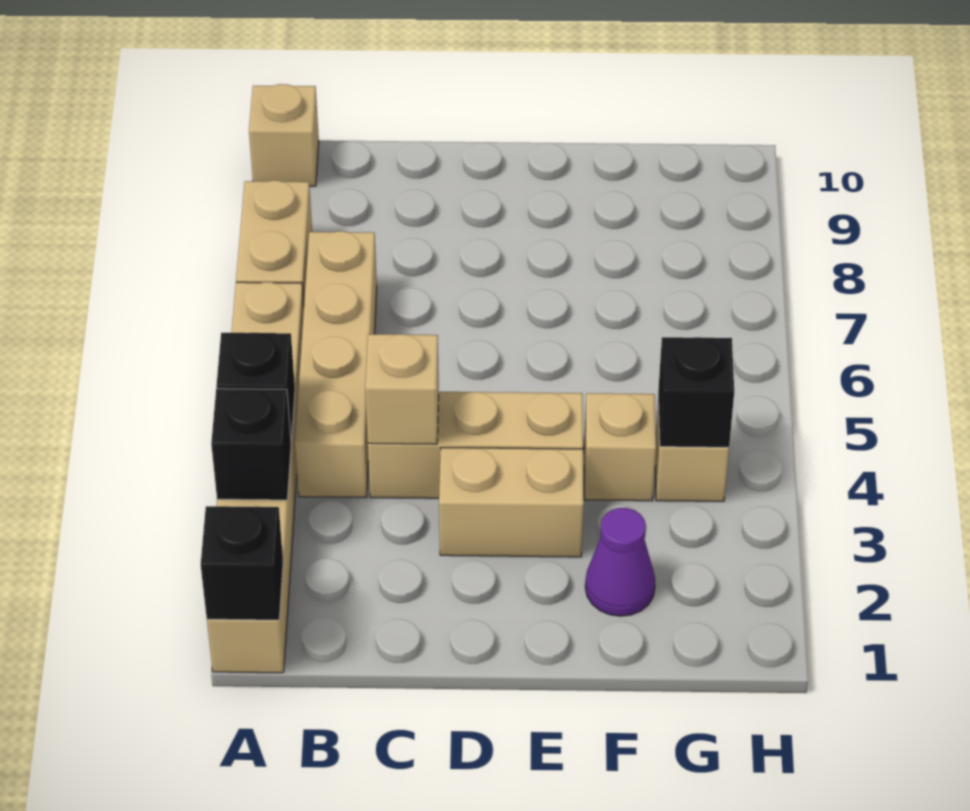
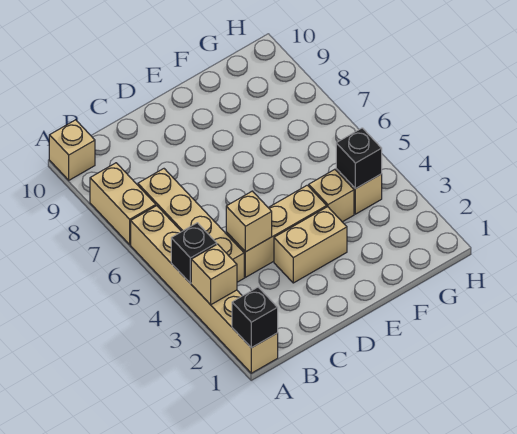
black 1x1 brick [211,389,291,500] -> tan 1x1 brick [191,244,237,305]
purple 1x1 cone [585,508,655,616] -> none

